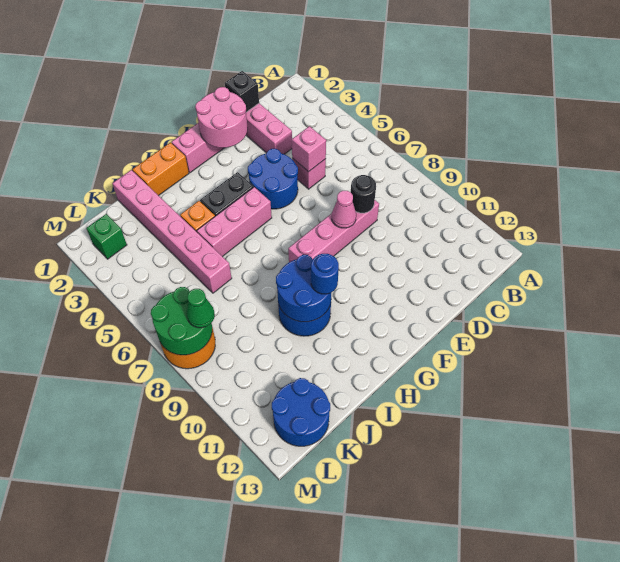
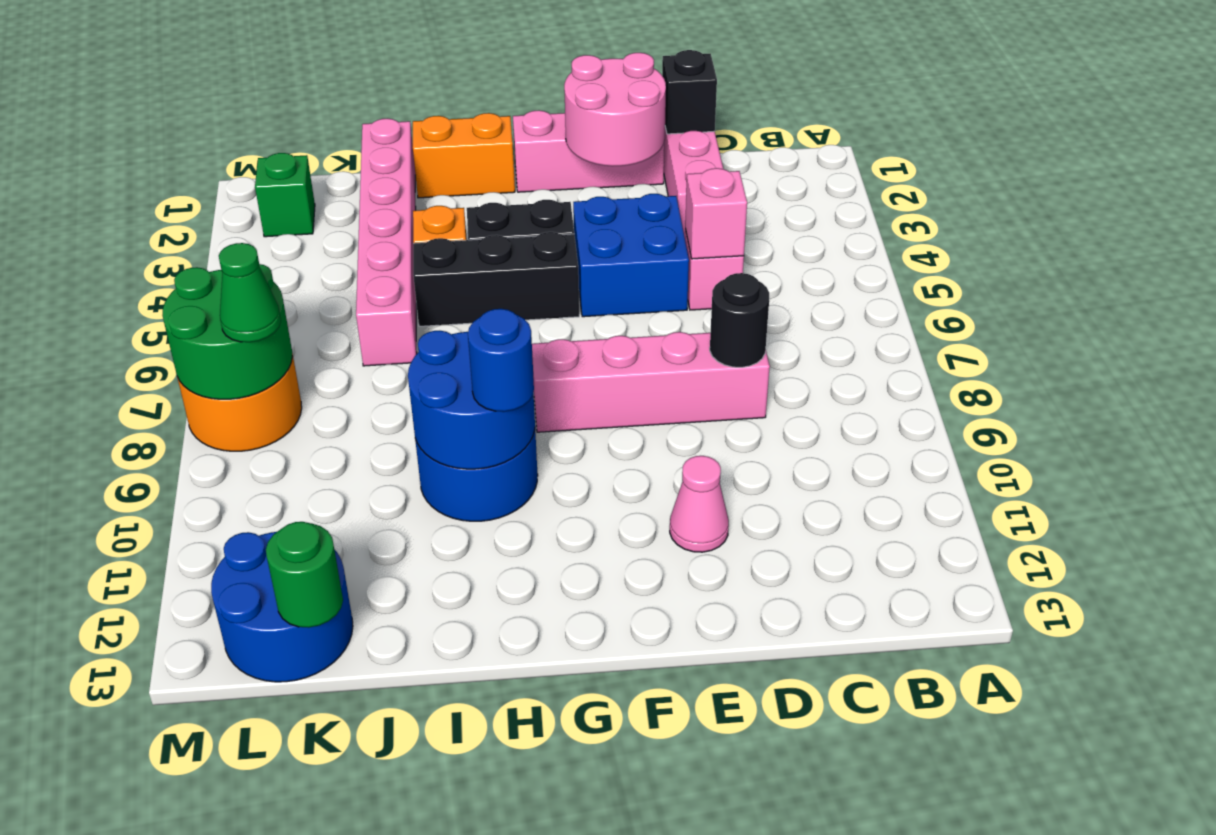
blue 2x2 round brick [248,149,298,209] -> blue 2x2 brick [573,194,689,317]
pink 1x1 cone [332,191,356,228] -> pink 1x1 cone moved to [670,456,729,552]
pink 1x3 brick [197,187,272,257] -> black 1x3 brick [413,232,579,326]
none -> green 1x1 round brick [266,522,343,628]

